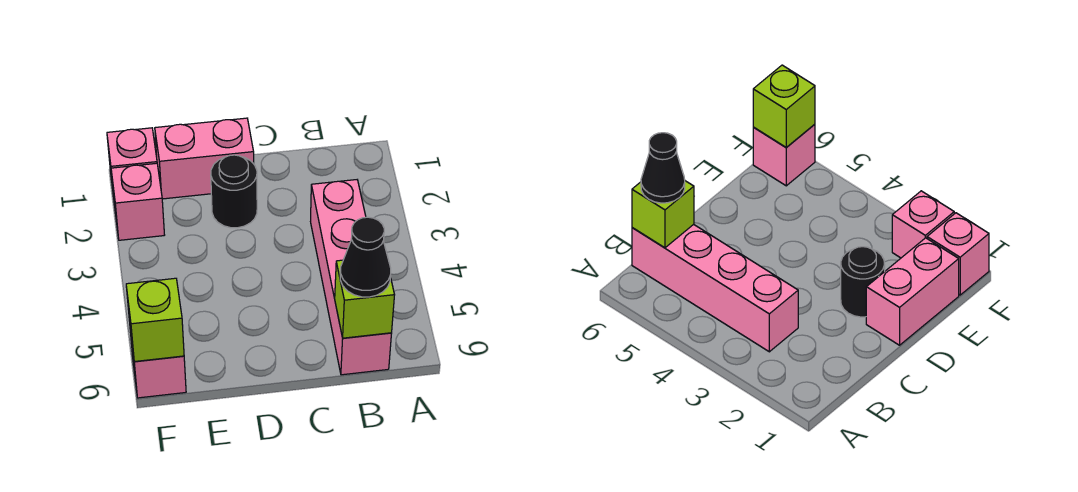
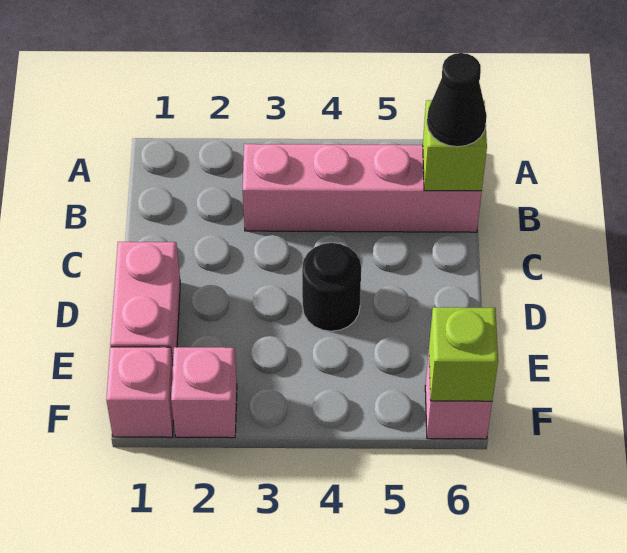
black 1x1 round brick [211,155,257,228] -> black 1x1 round brick moved to [302,243,361,331]

